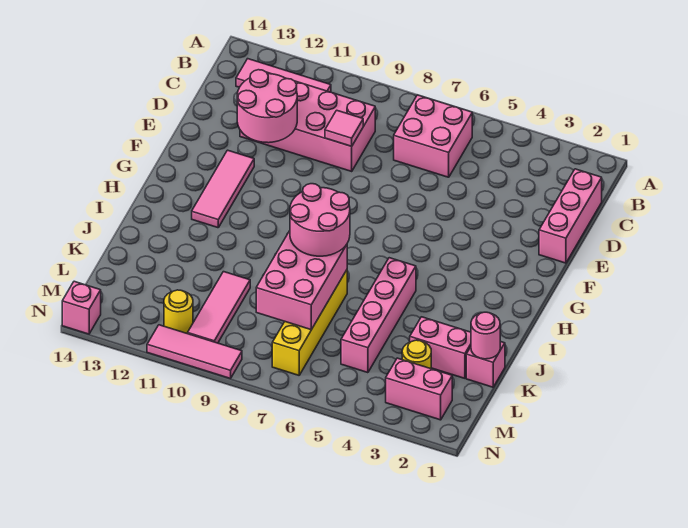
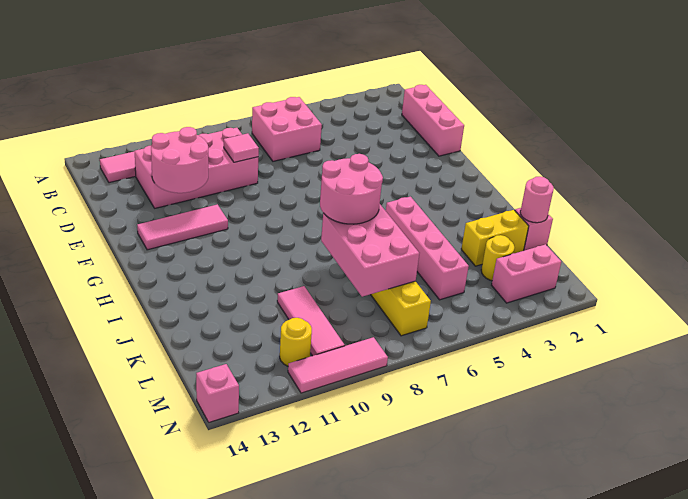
pink 1x3 tile [192,150,254,228] -> pink 1x3 tile turned to [137,204,228,250]
pink 1x2 brick [410,317,471,378] -> yellow 1x2 brick [461,210,529,266]

